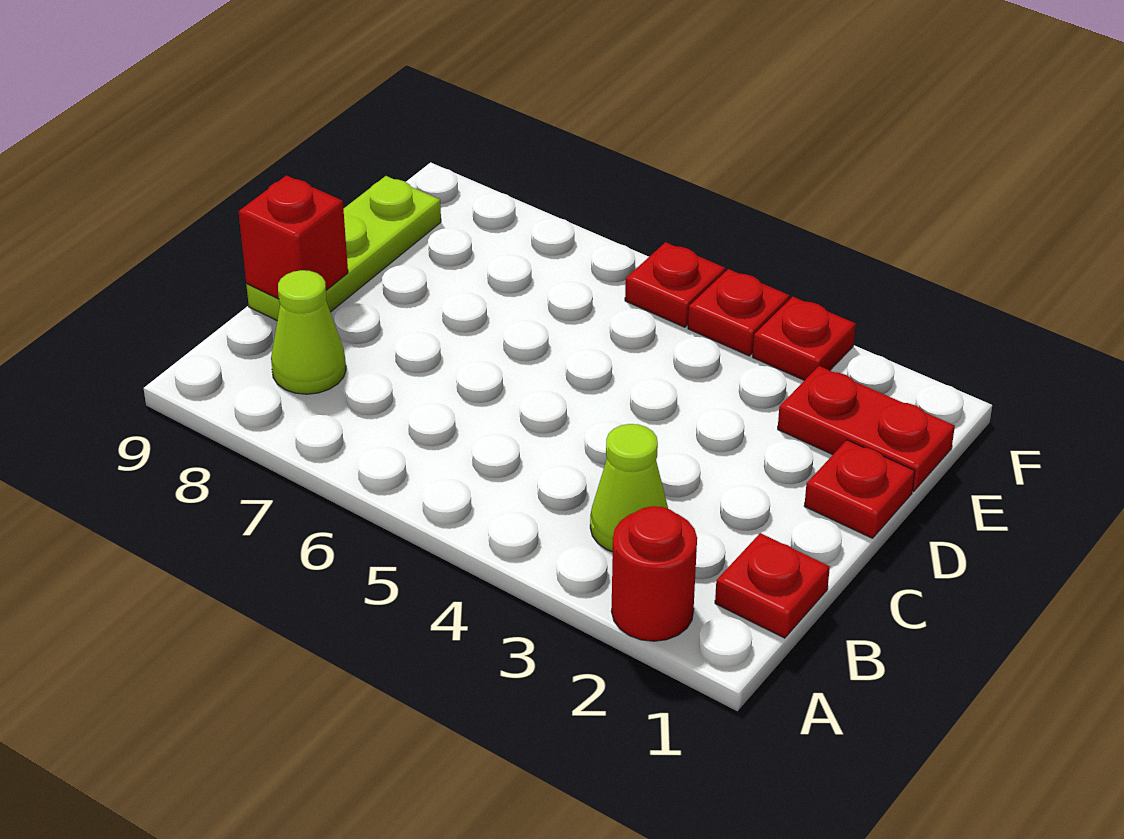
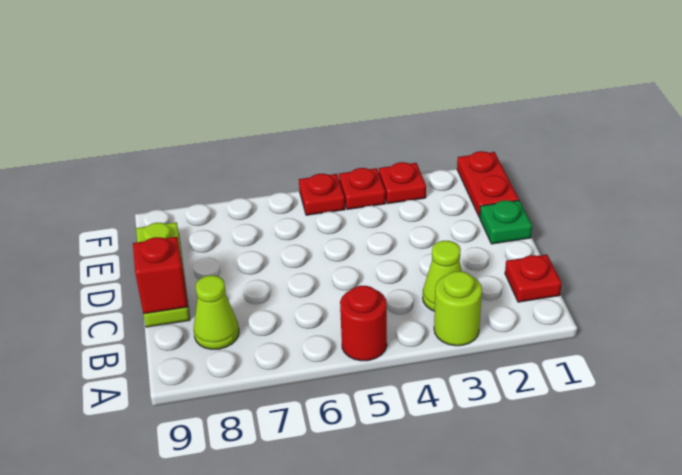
red 1x1 round brick [611,506,697,641] -> red 1x1 round brick moved to [340,286,387,361]
none -> lime 1x1 round brick [434,271,482,346]
red 1x1 plate [804,440,915,538] -> green 1x1 plate [480,200,532,244]
red 1x2 plate [778,366,955,491] -> red 1x2 plate turned to [457,151,519,217]

